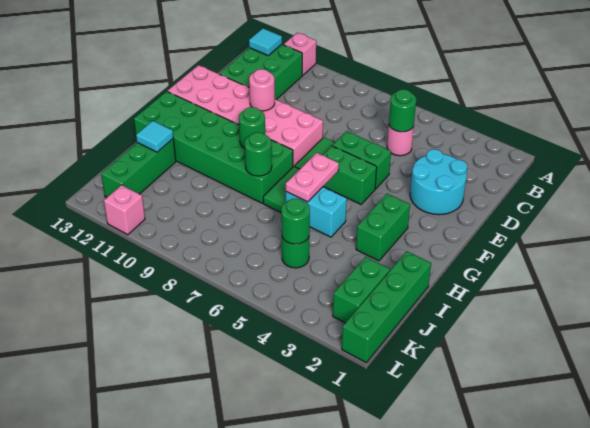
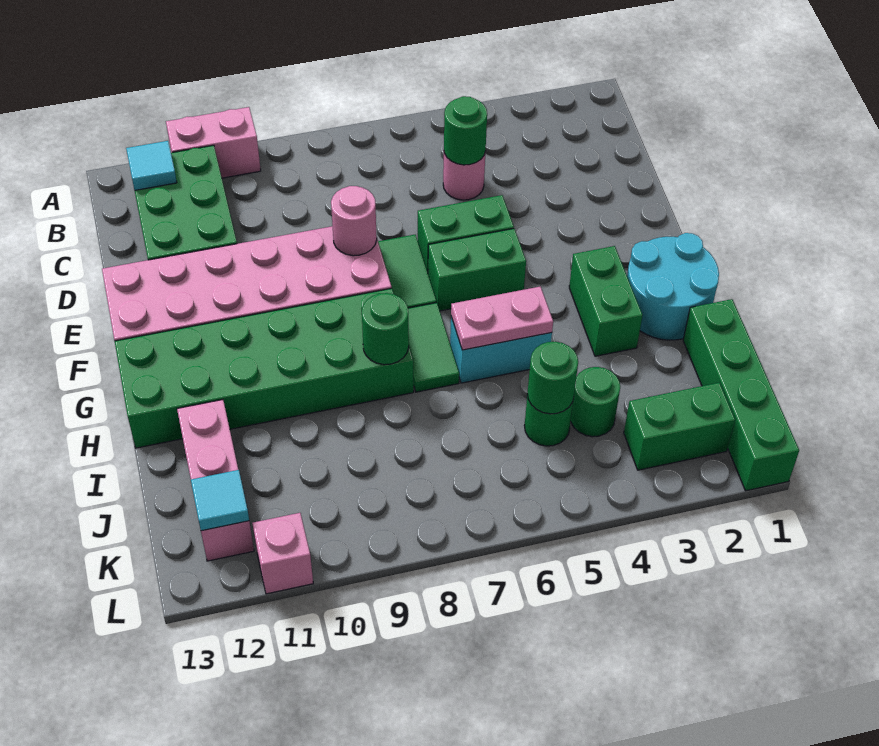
pink 1x1 brick [284,33,316,75] -> pink 1x2 brick [166,107,261,178]
cyan 2x2 round brick [410,149,467,215] -> cyan 2x2 round brick moved to [627,233,719,340]
pink 1x1 round brick [249,69,275,111] -> pink 1x1 round brick moved to [331,186,377,256]
pink 1x2 plate [286,153,339,202] -> pink 1x2 plate turned to [451,287,553,350]
green 1x1 round brick [239,107,265,148] -> green 1x1 round brick moved to [571,367,620,437]
green 1x3 brick [101,139,176,198] -> pink 1x3 brick [177,400,254,561]
cyan 1x1 tile [136,121,173,152] -> cyan 1x1 tile moved to [191,470,249,531]
green 1x2 brick [333,257,390,323] -> green 1x2 brick turned to [624,383,735,470]

